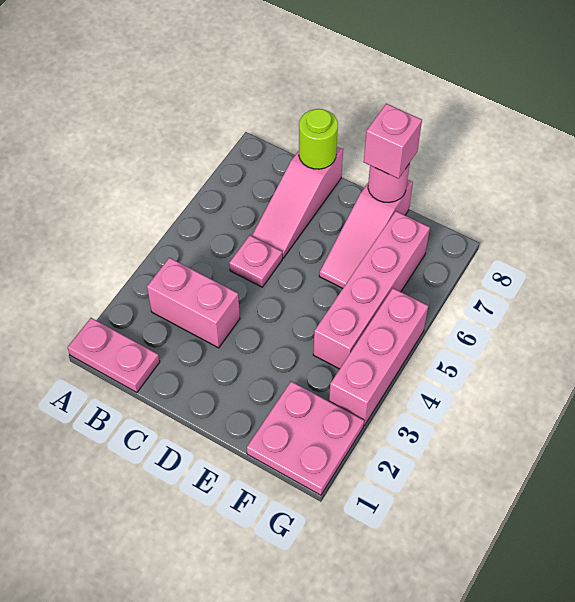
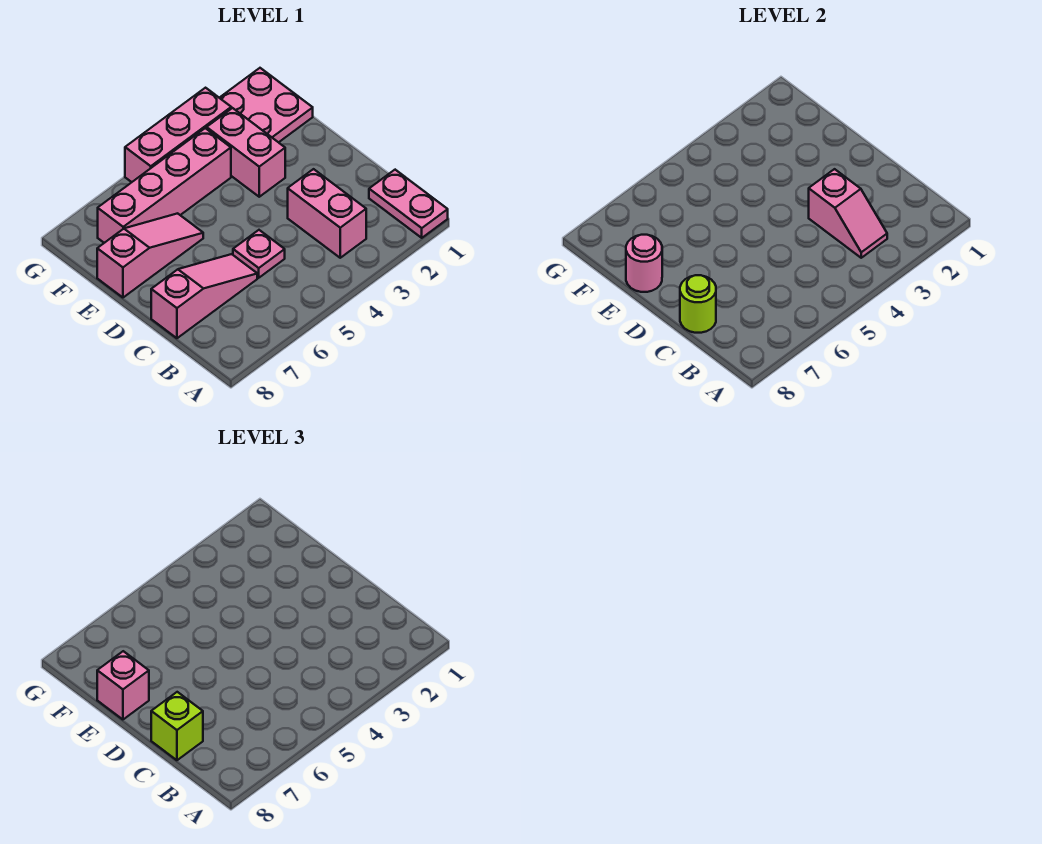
none -> pink 1x2 slope [809,169,887,258]
none -> lime 1x1 brick [151,692,203,760]
none -> pink 1x2 brick [207,108,285,197]

